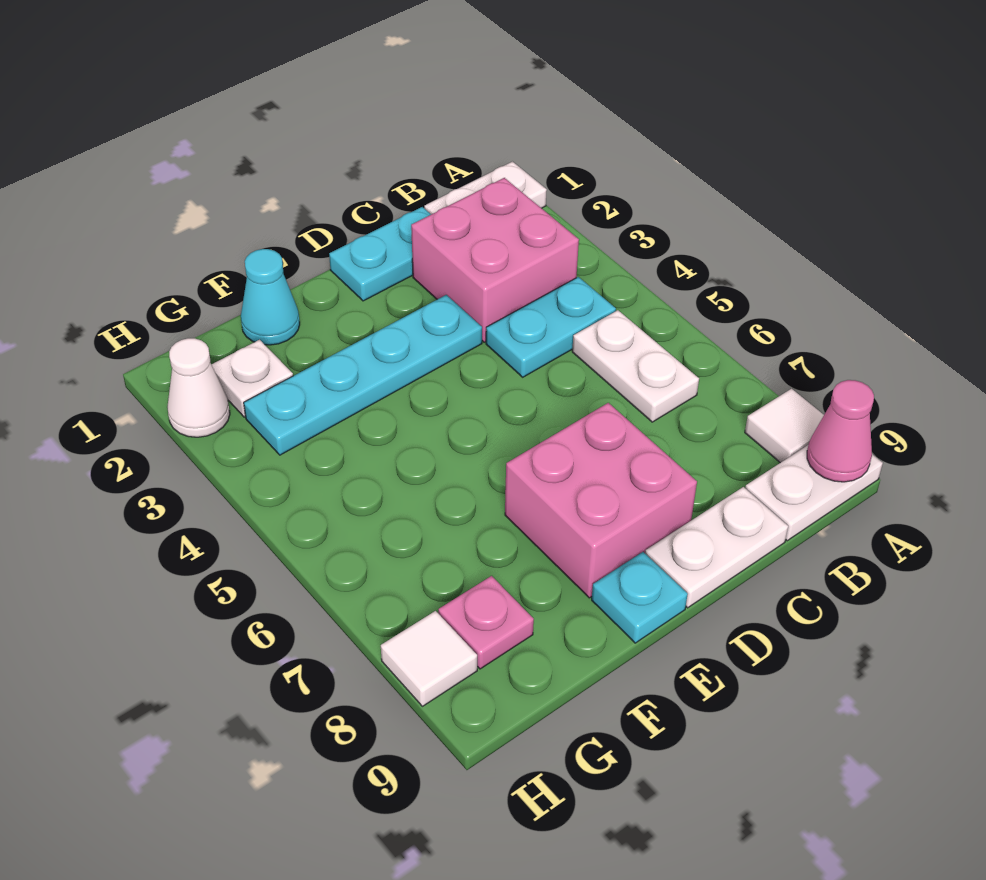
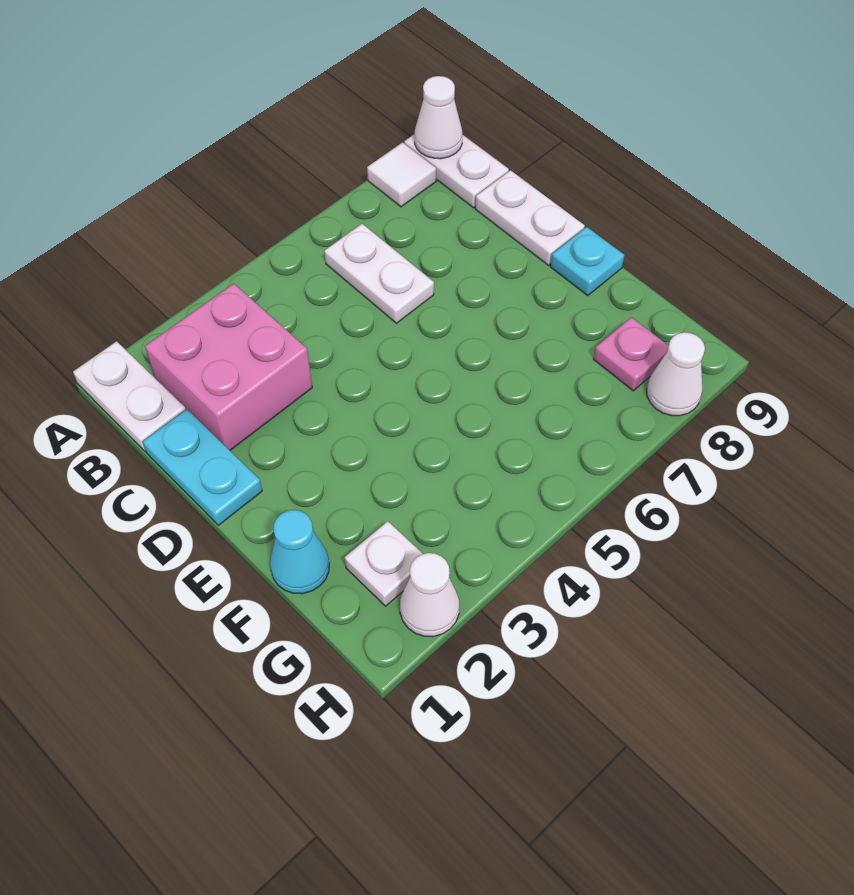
pink 1x1 cone [807,380,874,482] -> white 1x1 cone [414,76,462,159]
cyan 1x2 plate [486,277,616,377] -> none
white 1x2 plate [572,310,699,422] -> white 1x2 plate turned to [324,224,434,323]
cyan 1x4 plate [244,295,482,455] -> none
pink 2x2 brick [505,403,697,598] -> none
white 1x1 tile [381,611,477,706] -> white 1x1 cone [647,332,705,416]

